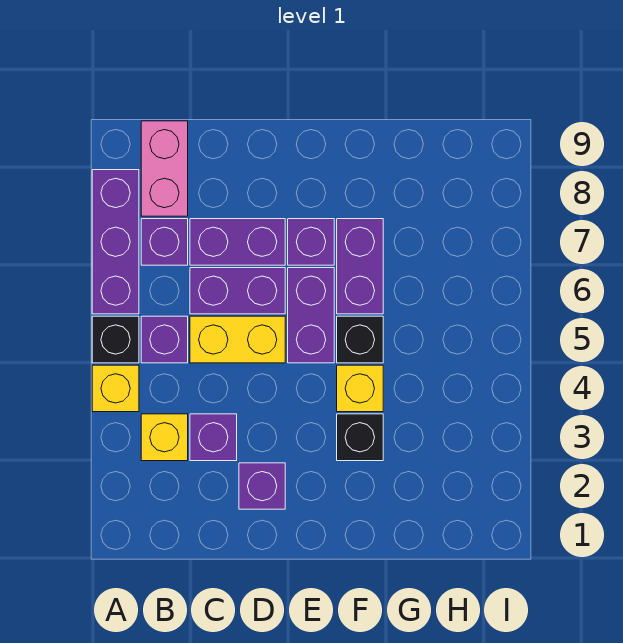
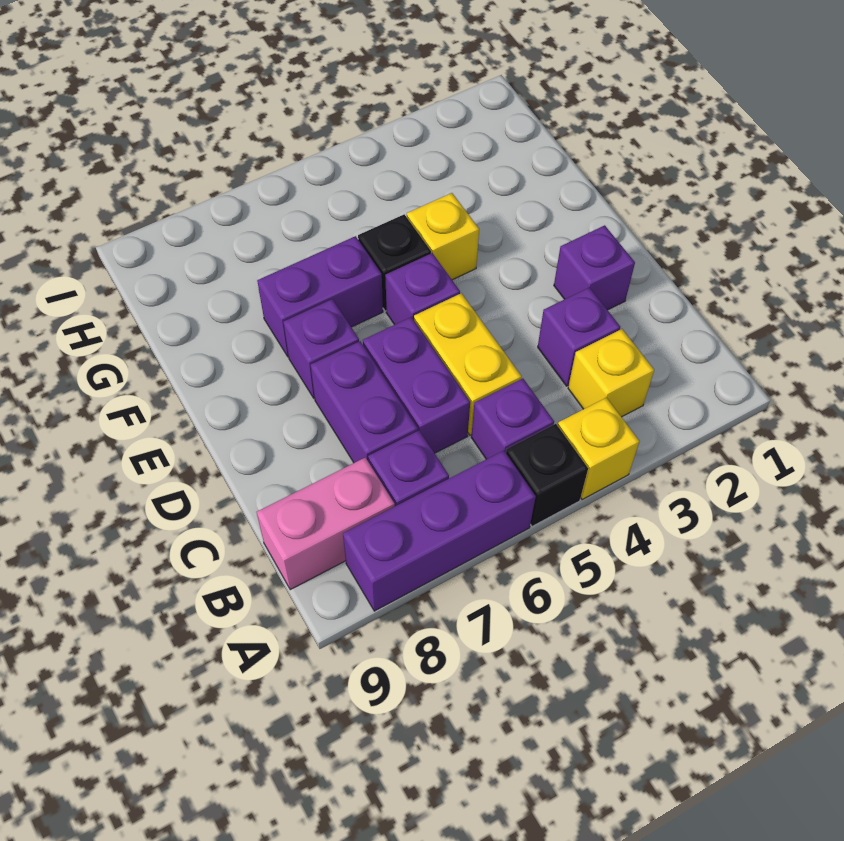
purple 1x2 brick [288,268,334,363] -> purple 1x1 brick [385,253,460,325]
black 1x1 brick [337,414,383,461] -> none

